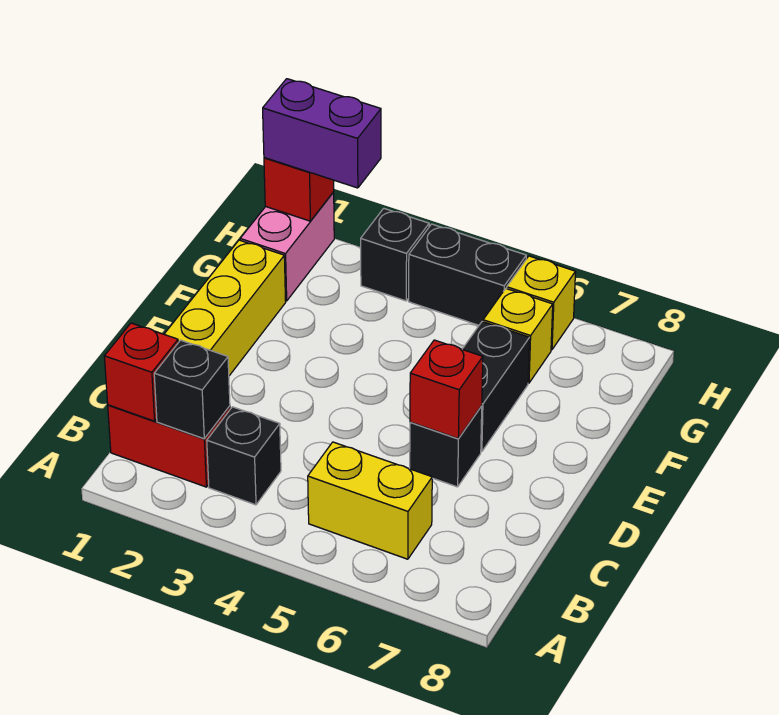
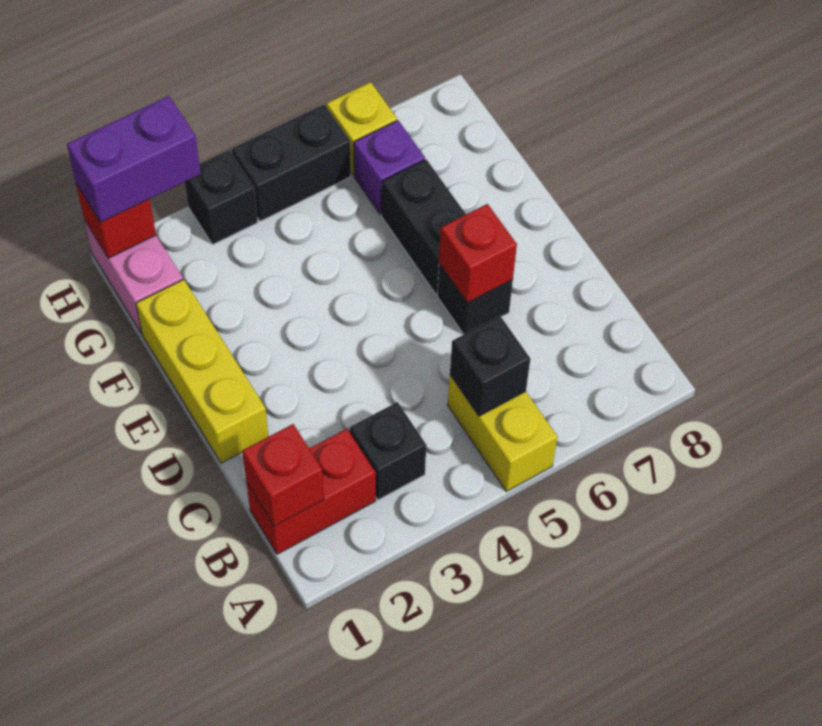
black 1x1 brick [154,340,230,439] -> black 1x1 brick moved to [450,316,530,416]
yellow 1x2 brick [308,442,432,559] -> yellow 1x2 brick turned to [448,375,557,492]
yellow 1x1 brick [483,289,553,383] -> purple 1x1 brick [354,120,425,214]

